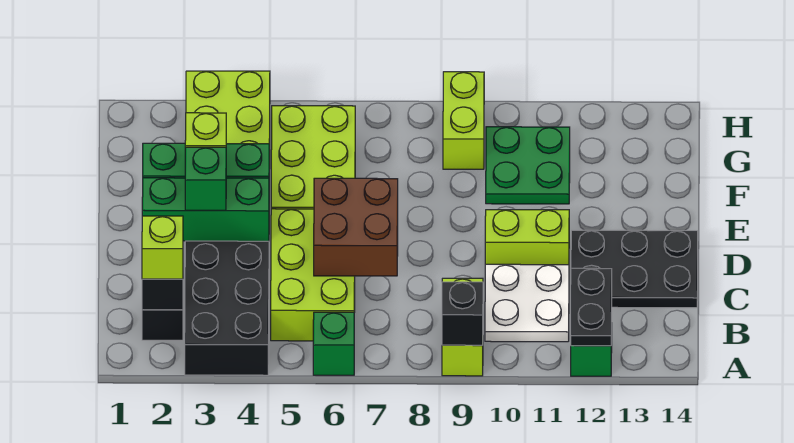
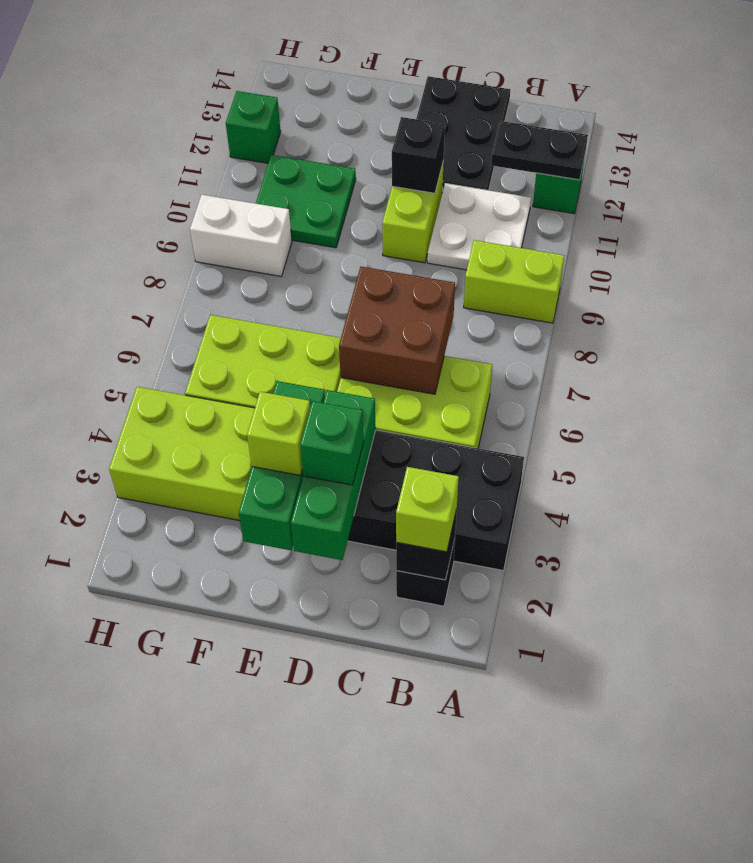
green 1x1 brick [313,312,354,375] -> green 1x1 brick moved to [226,91,281,163]
black 1x1 brick [442,282,483,345] -> black 1x1 brick moved to [392,117,445,193]
lime 1x2 brick [443,72,484,169] -> white 1x2 brick [190,195,292,276]

